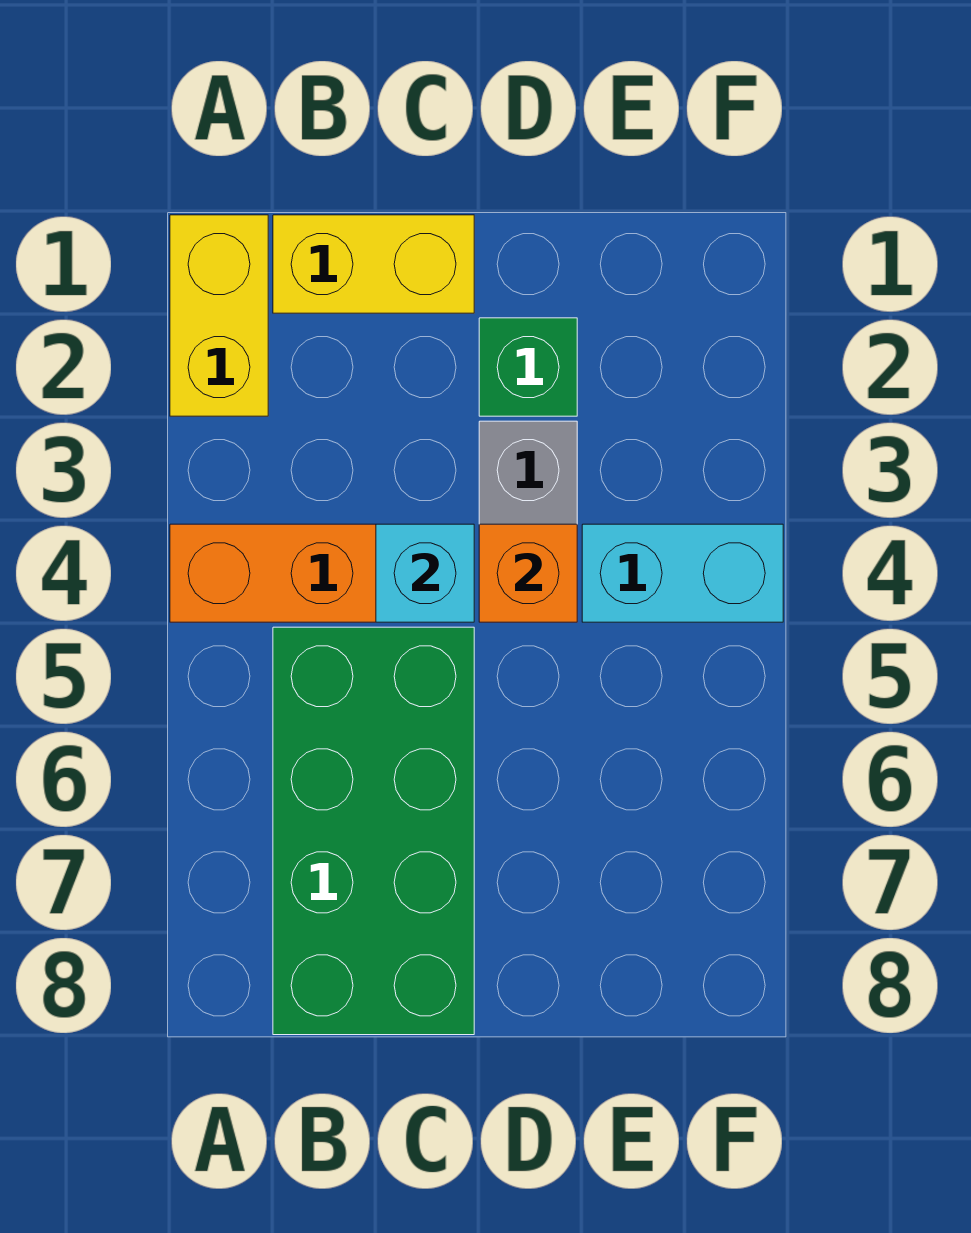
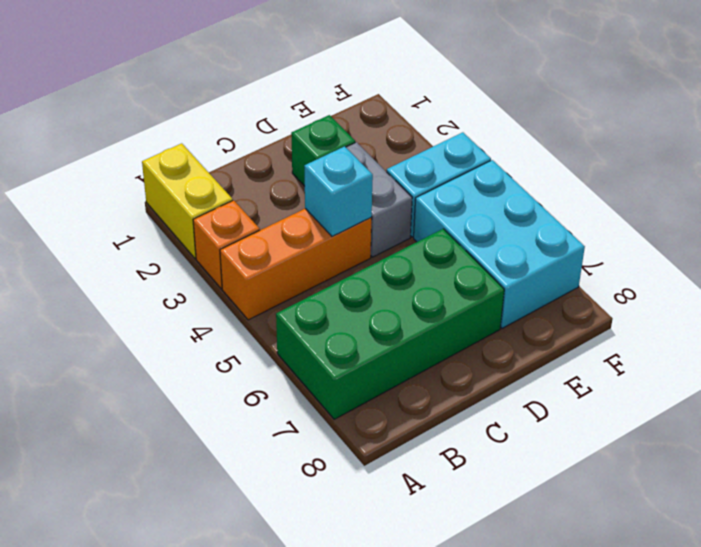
yellow 1x2 brick [273,215,474,313] -> none
green 2x4 brick [273,627,474,1035] -> green 2x4 brick turned to [276,229,504,419]
orange 1x1 brick [479,524,577,622] -> orange 1x1 brick moved to [193,200,260,289]
none -> cyan 2x3 brick [414,160,585,328]

